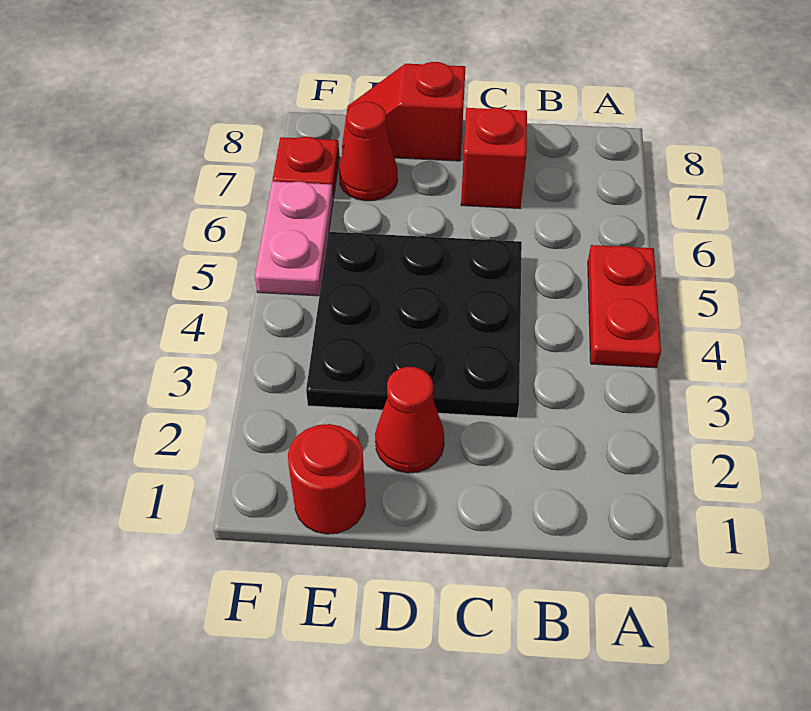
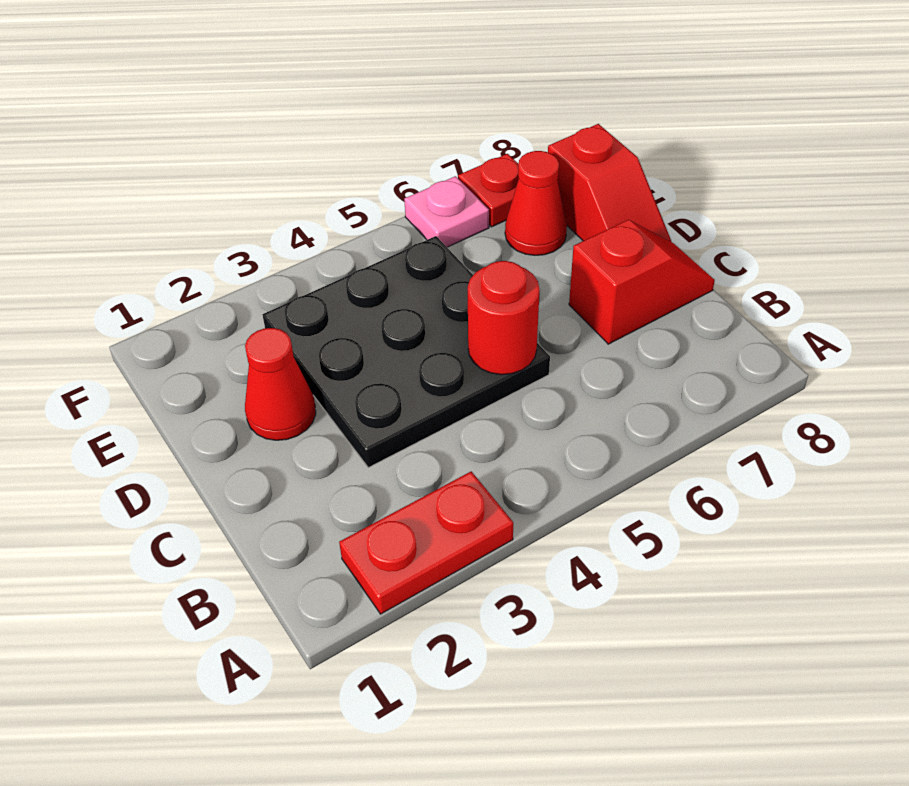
red 1x2 plate [588,245,661,368] -> red 1x2 plate moved to [339,471,513,614]
red 1x2 slope [342,62,465,161] -> red 1x2 slope turned to [548,124,671,242]
red 1x1 round brick [288,424,366,534] -> red 1x1 round brick moved to [468,261,540,375]
pink 1x2 plate [255,181,333,296] -> pink 1x1 plate [404,176,489,247]

